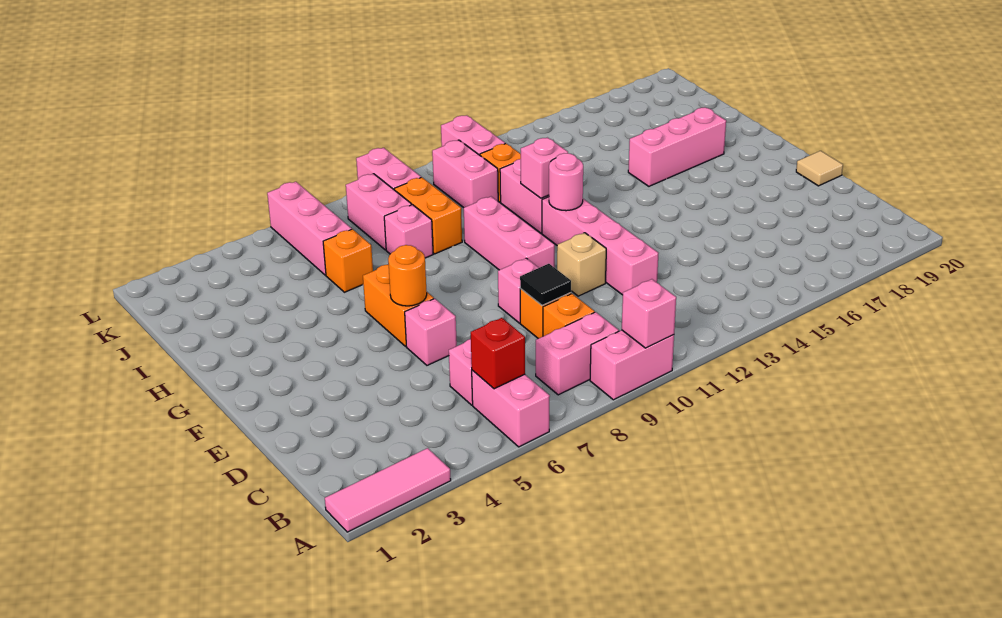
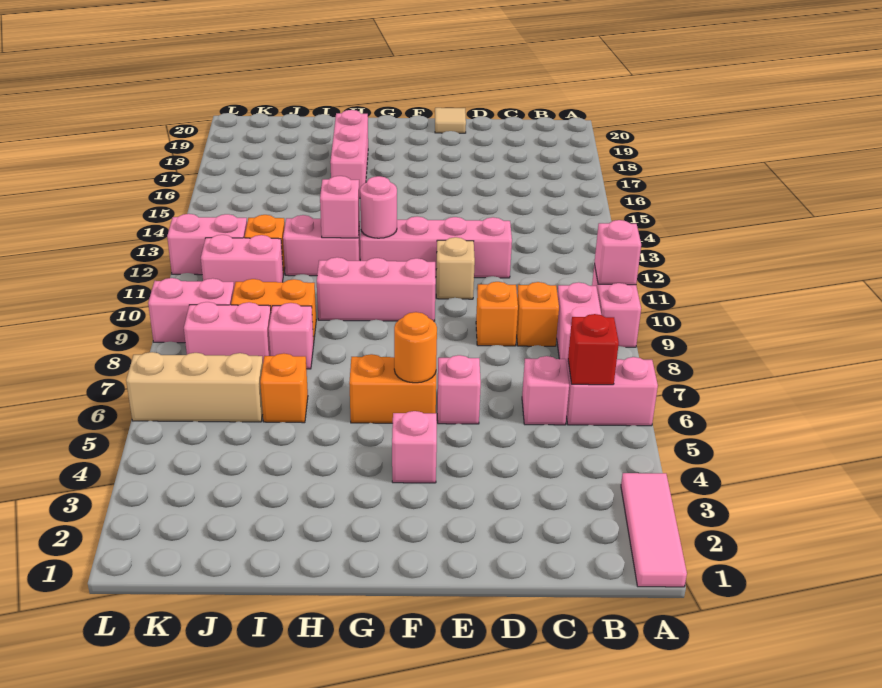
black 1x1 tile [520,264,571,305] -> none
pink 1x1 brick [498,258,538,323] -> pink 1x1 brick moved to [392,411,437,483]
pink 1x3 brick [267,182,352,275] -> tan 1x3 brick [126,352,263,422]

